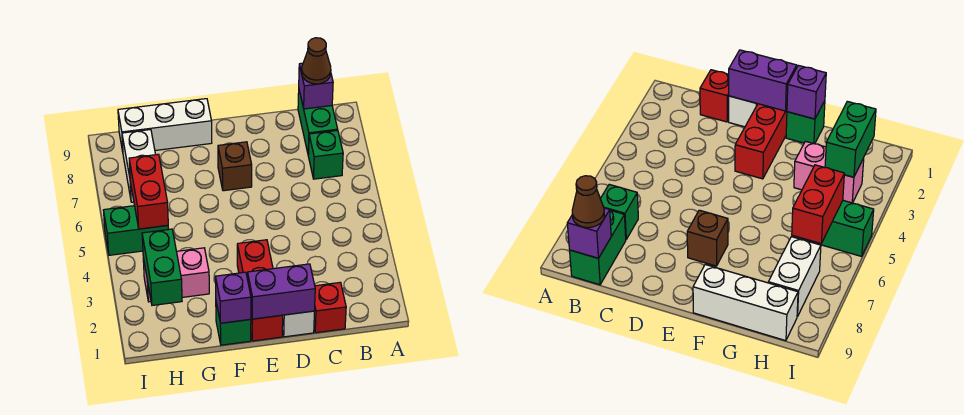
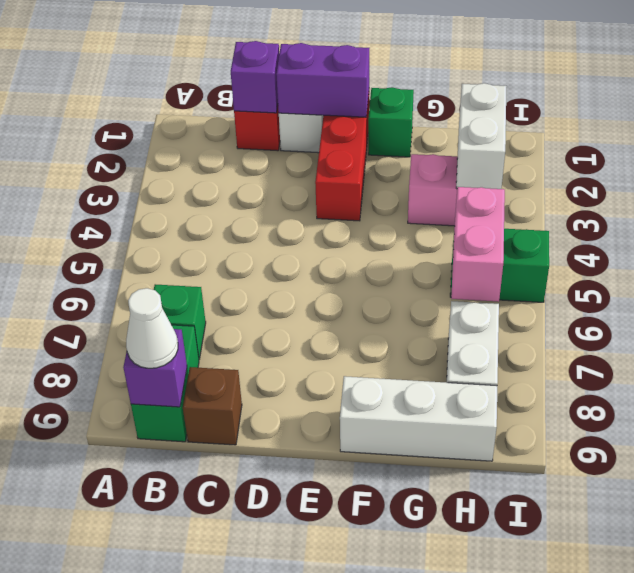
brown 1x1 cone [302,38,331,84] -> white 1x1 cone [126,288,178,368]
brown 1x1 brick [218,142,252,191] -> brown 1x1 brick moved to [183,367,242,445]
purple 1x1 brick [215,272,251,323] -> purple 1x1 brick moved to [231,41,279,113]
green 1x2 brick [142,229,182,305] -> white 1x2 brick [456,83,506,189]
red 1x2 brick [129,154,168,229] -> pink 1x2 brick [451,187,505,302]

